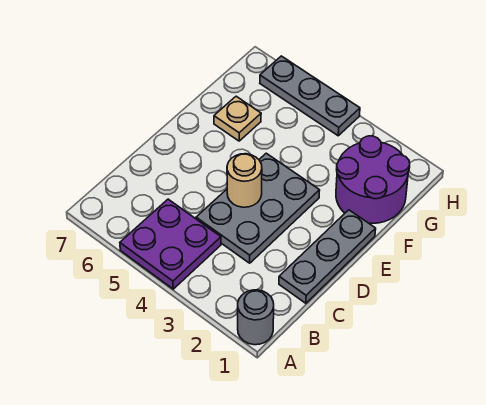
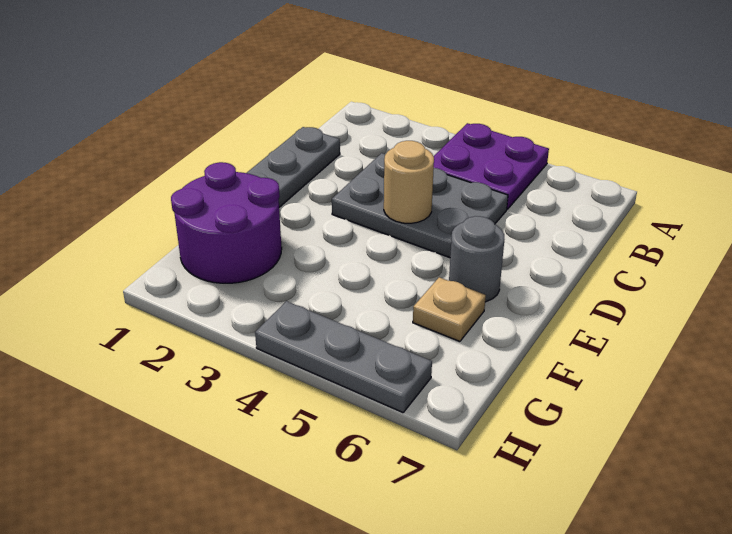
grey 1x1 round brick [238,290,274,345] -> grey 1x1 round brick moved to [449,216,504,302]
grey 2x3 plate [196,153,320,263] -> grey 2x3 plate turned to [332,153,508,258]

